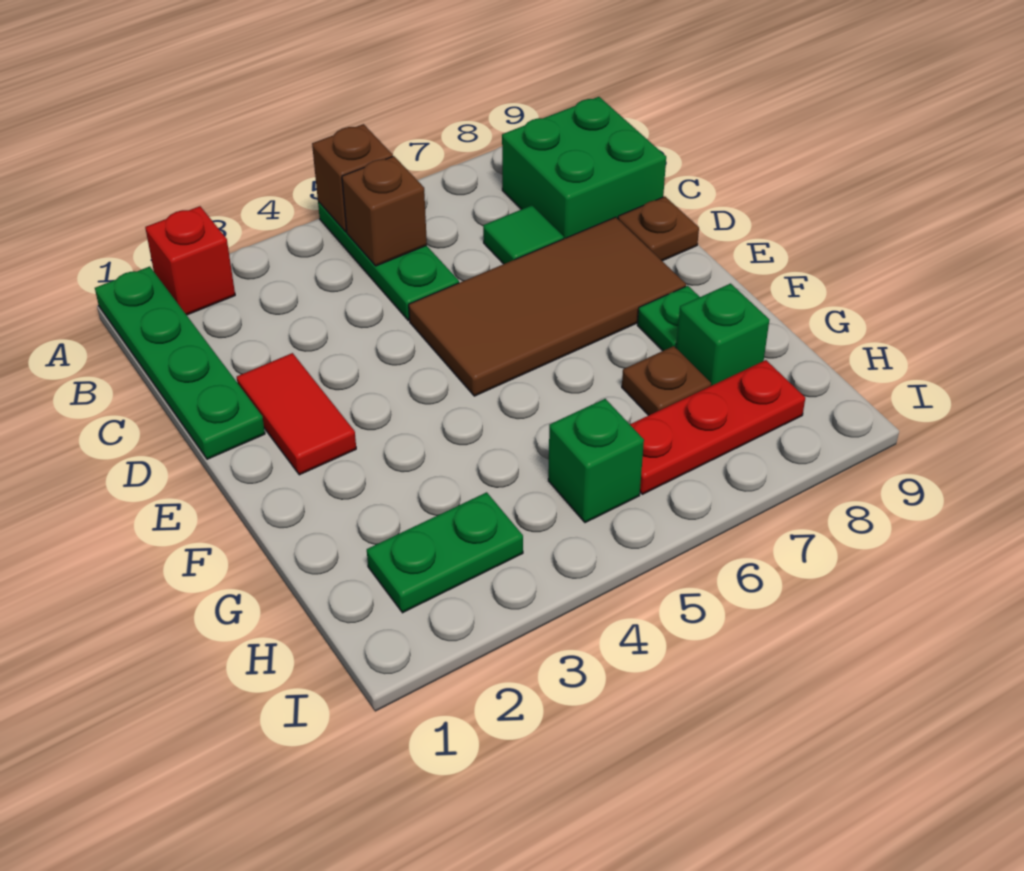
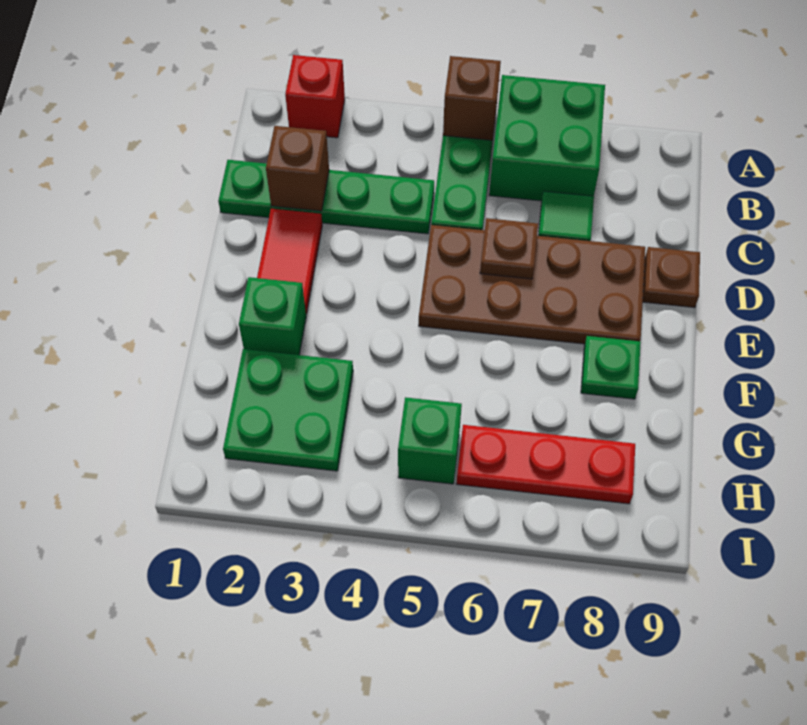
green 1x4 plate [95,267,265,459] -> green 1x4 plate turned to [218,160,434,234]
brown 1x1 brick [342,156,427,266] -> brown 1x1 brick moved to [266,126,329,211]
green 2x2 brick [502,97,666,239] -> green 2x2 brick moved to [489,75,605,201]
brown 2x4 tile [409,217,686,396] -> brown 2x4 plate [419,225,645,344]
brown 1x1 plate [622,346,711,415] -> brown 1x1 plate moved to [480,218,538,279]
green 1x1 brick [676,284,769,386] -> green 1x1 brick moved to [239,277,306,355]
green 1x2 plate [367,492,523,613] -> green 2x2 plate [223,349,353,471]

